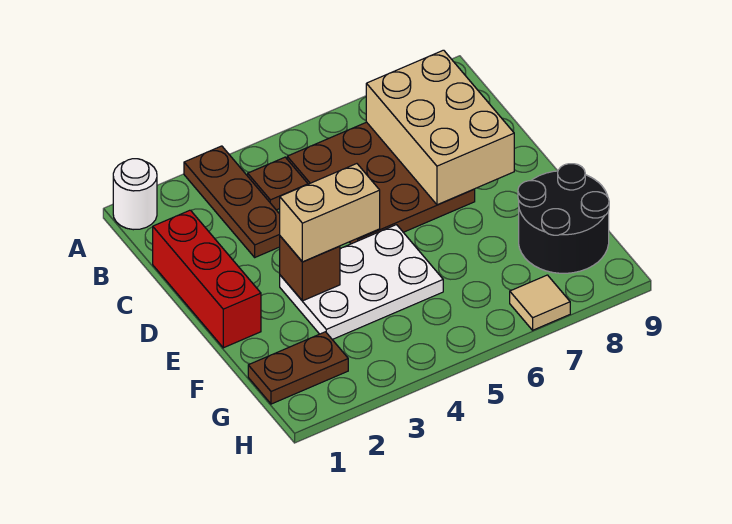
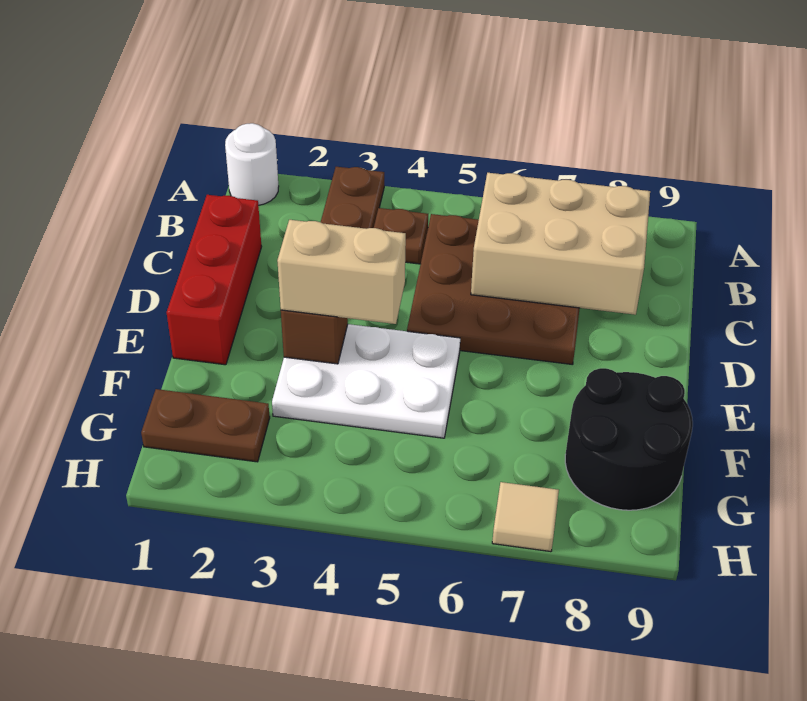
tan 2x3 brick [366,50,514,205] -> tan 2x3 brick turned to [471,173,650,315]

